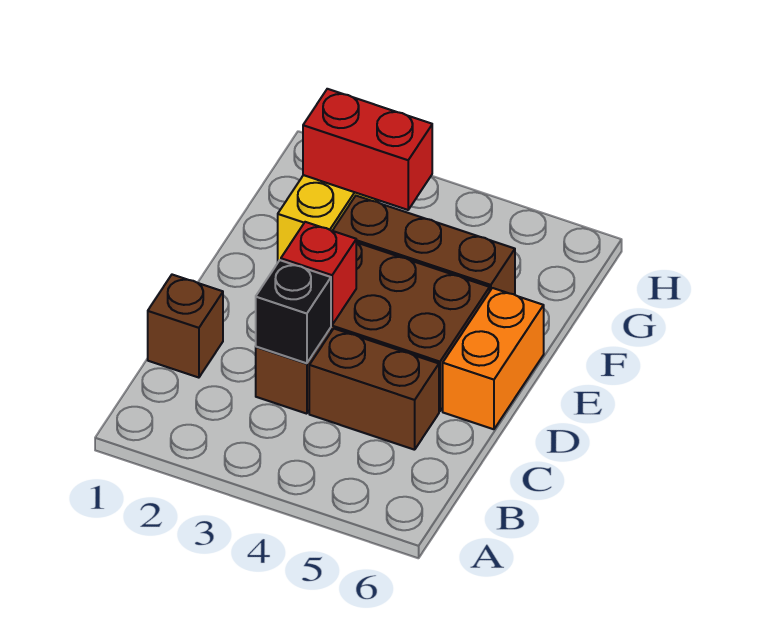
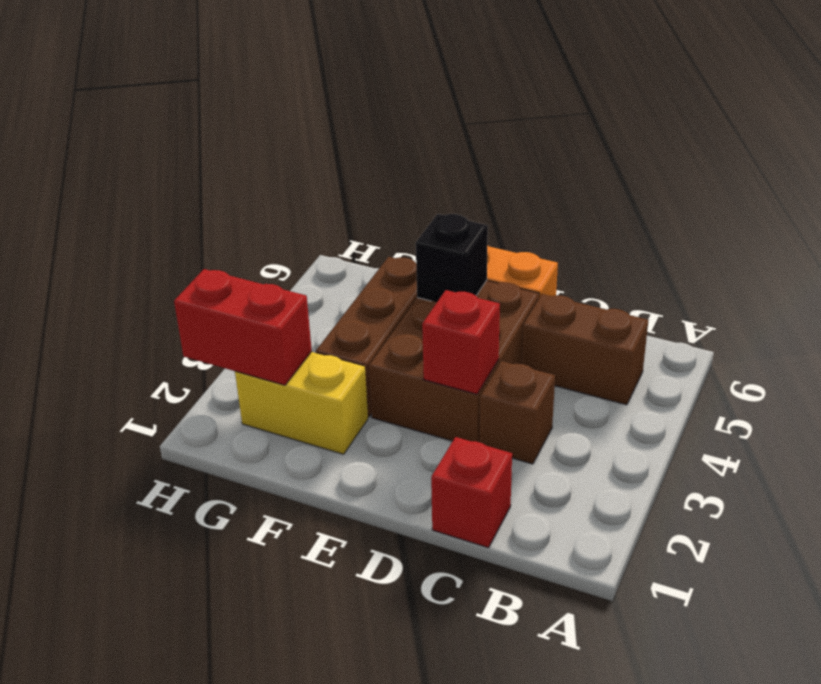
brown 1x1 brick [148,275,223,378] -> red 1x1 brick [431,437,512,548]
black 1x1 brick [256,260,331,363] -> black 1x1 brick moved to [416,214,488,302]
brown 1x2 brick [309,329,439,450] -> brown 1x2 brick turned to [522,294,648,405]
red 1x2 brick [303,89,432,210] -> red 1x2 brick turned to [174,269,312,385]

